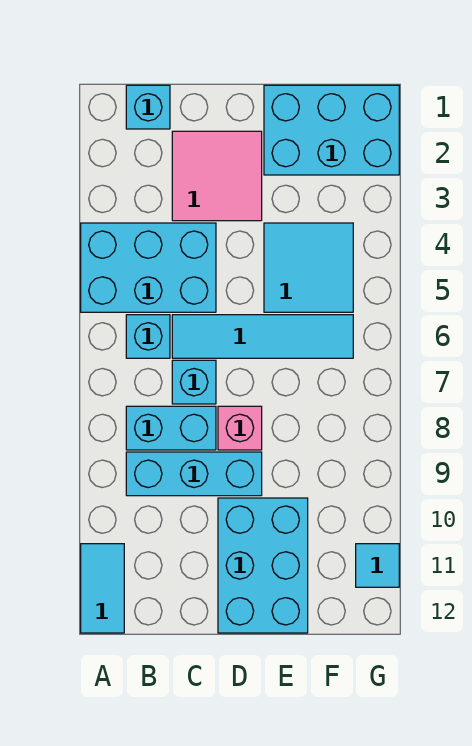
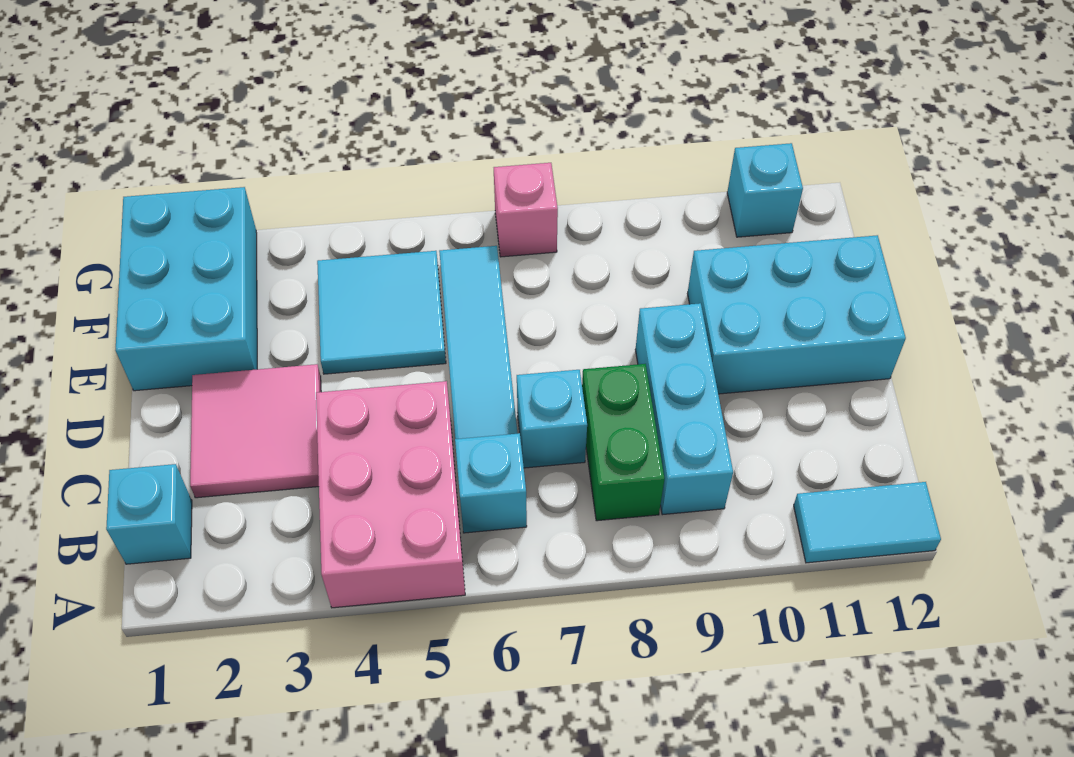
cyan 2x3 brick [81,223,216,312] -> pink 2x3 brick [316,381,465,608]
cyan 1x2 brick [126,406,216,450] -> green 1x2 brick [582,364,665,521]
pink 1x1 brick [218,406,262,450] -> pink 1x1 brick moved to [494,163,558,257]
cyan 1x1 tile [356,544,399,587] -> cyan 1x1 brick [727,143,803,237]

